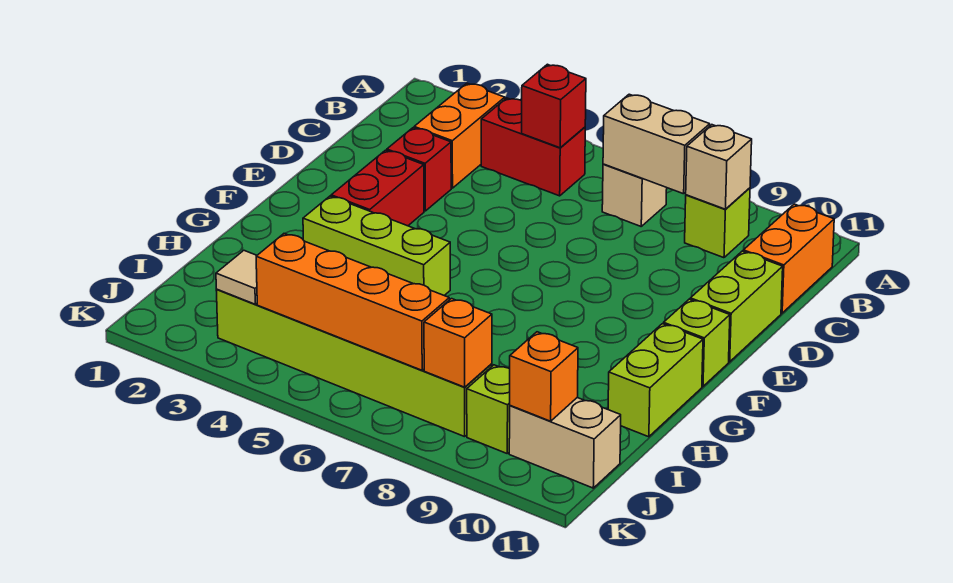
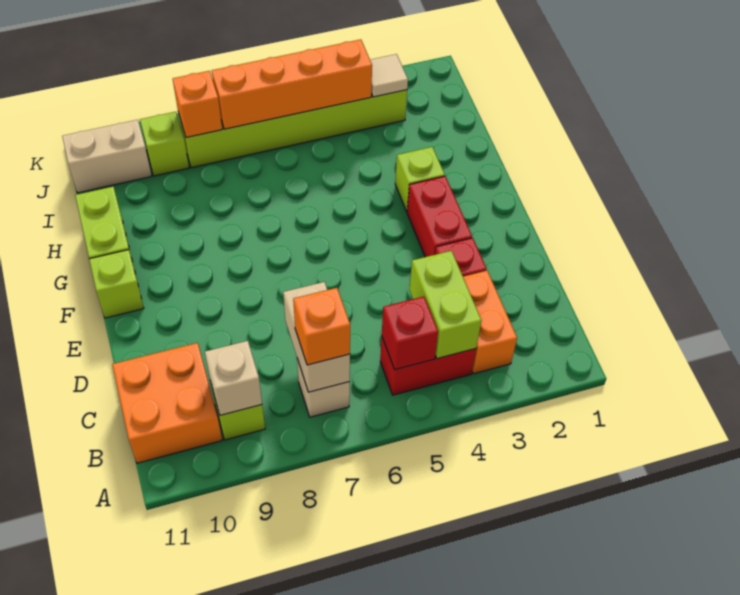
tan 1x2 brick [603,94,710,194] -> tan 1x2 brick turned to [283,282,350,392]
orange 1x2 brick [743,204,834,313] -> orange 2x2 brick [112,343,222,463]
lime 1x2 brick [690,251,783,362] -> lime 1x2 brick moved to [409,251,482,359]
lime 1x3 brick [303,196,450,295] -> lime 1x1 brick [395,147,445,211]
orange 1x1 brick [510,332,578,421] -> orange 1x1 brick moved to [293,288,350,365]

